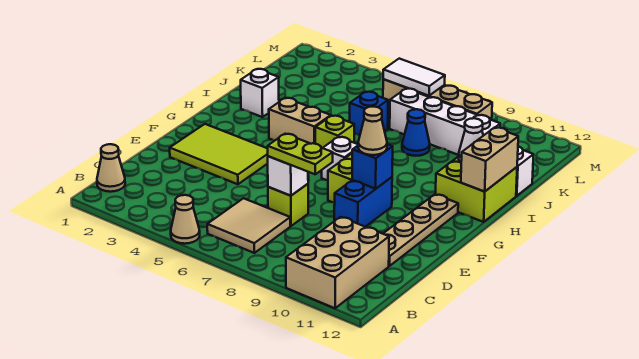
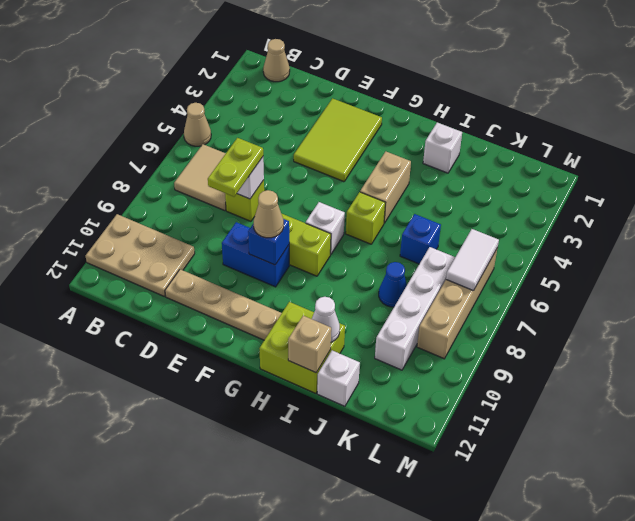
tan 2x3 brick [286,217,389,308] -> tan 2x3 plate [86,214,195,296]
tan 1x2 brick [461,127,518,192] -> tan 1x1 brick [288,316,331,373]

